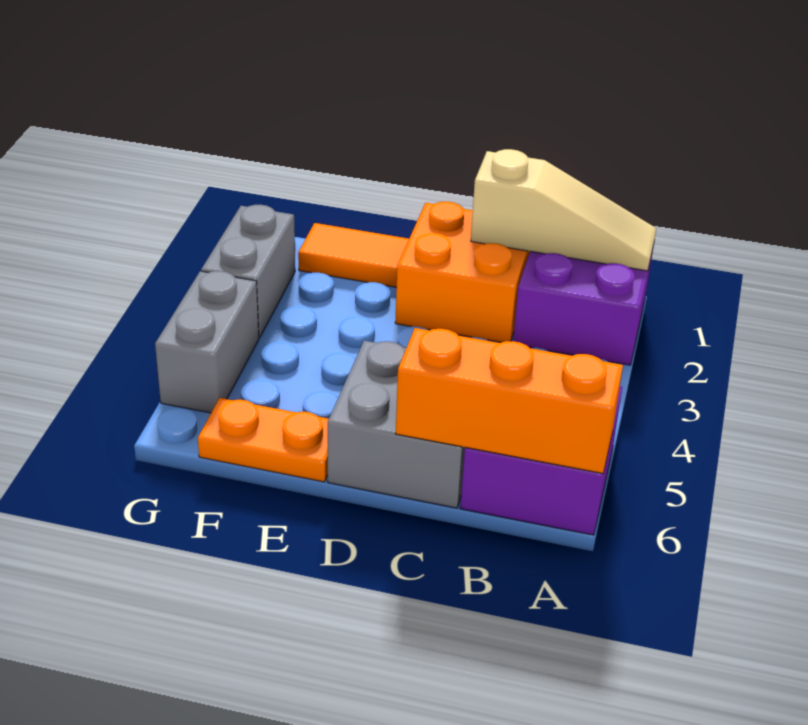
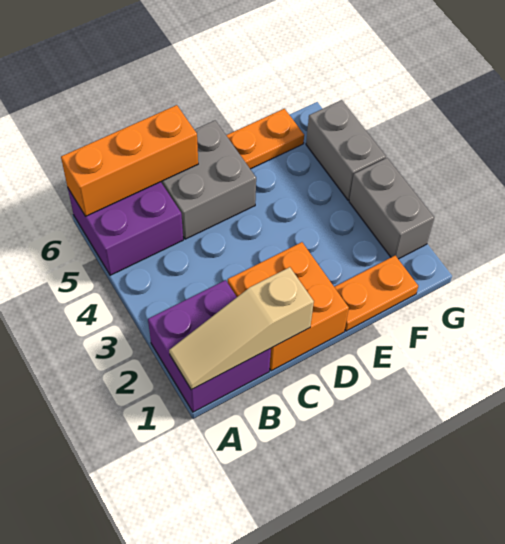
orange 1x2 tile [298,223,409,287] -> orange 1x2 plate [335,255,418,331]

